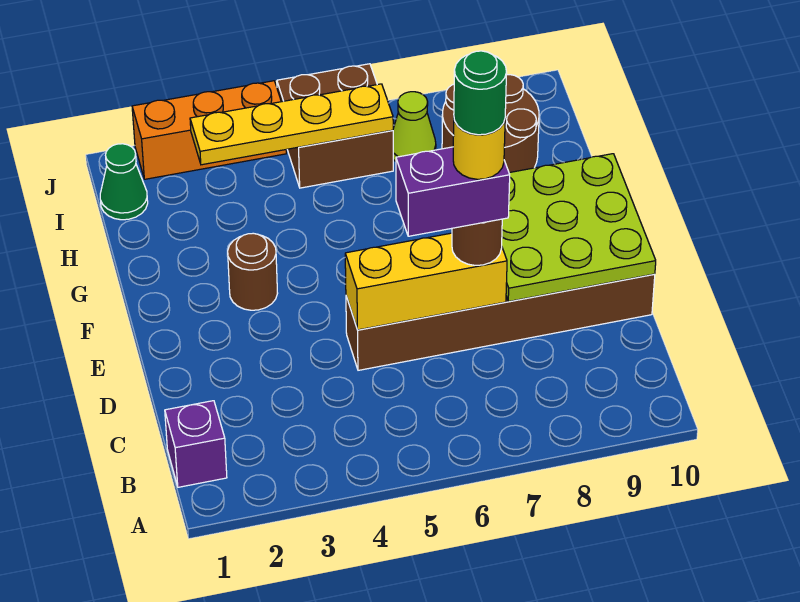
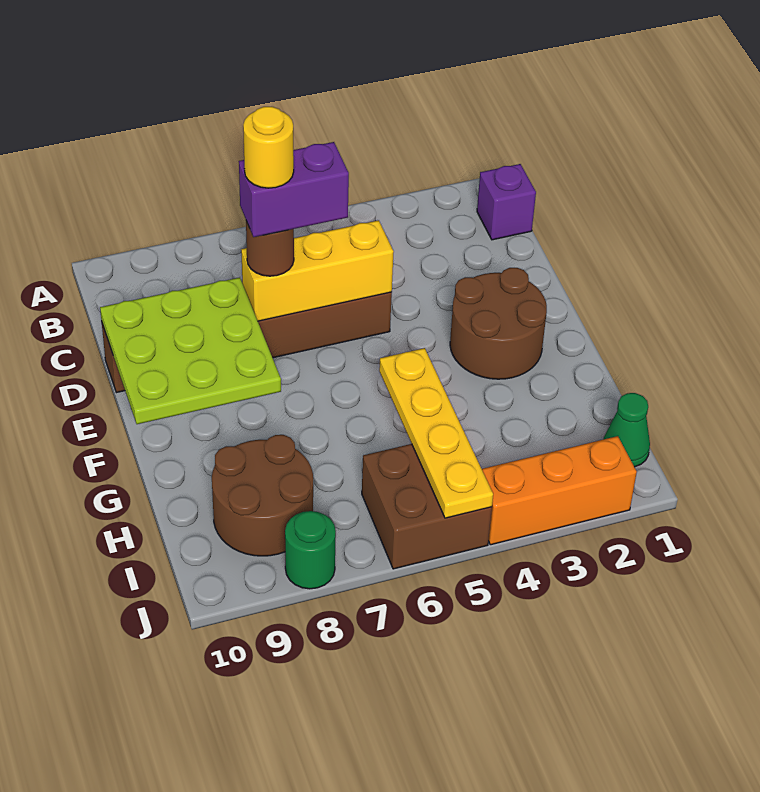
green 1x1 round brick [454,51,507,135] -> green 1x1 round brick moved to [285,511,336,589]
brown 1x1 round brick [228,233,278,310] -> brown 2x2 round brick [450,268,547,379]
yellow 1x4 plate [190,84,393,165] -> yellow 1x4 plate turned to [379,348,493,518]
lime 1x1 cone [393,92,436,161] -> none

